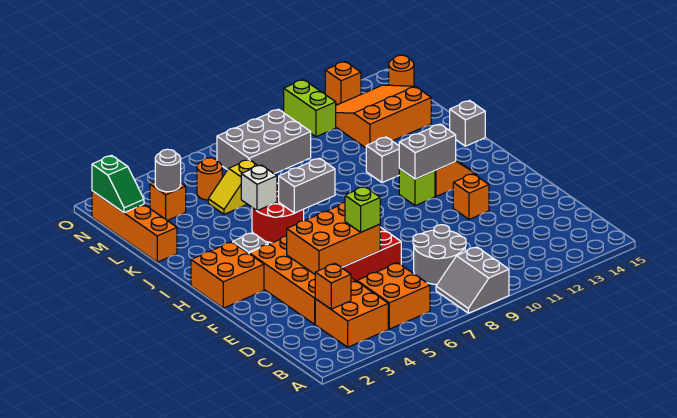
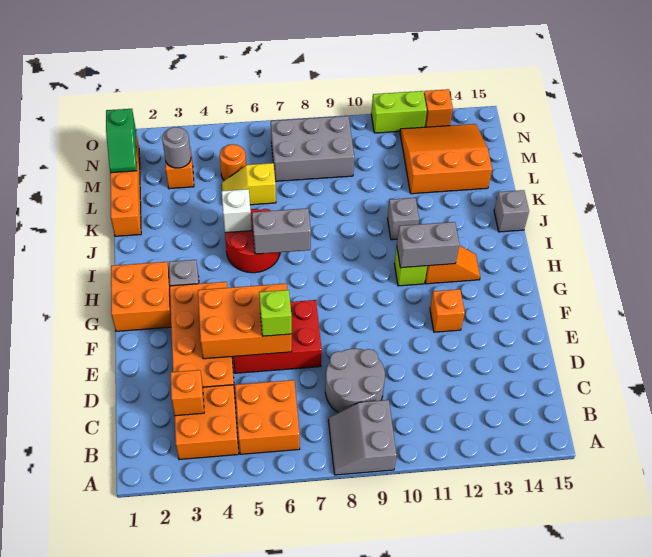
lime 1x2 brick [284,80,336,137] -> lime 1x2 brick turned to [371,91,427,133]
orange 1x1 round brick [389,55,414,86] -> none

